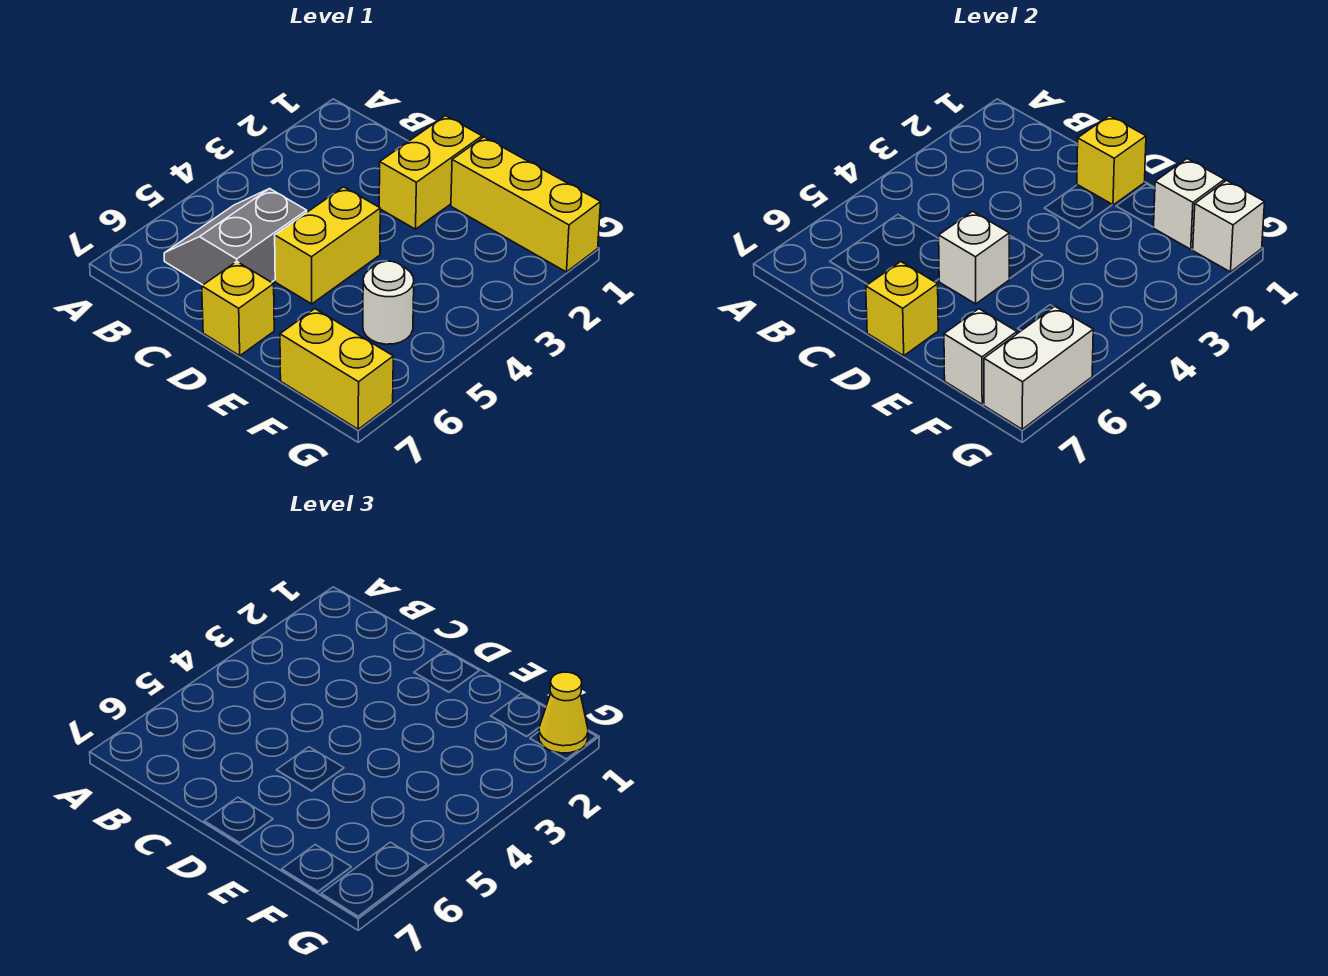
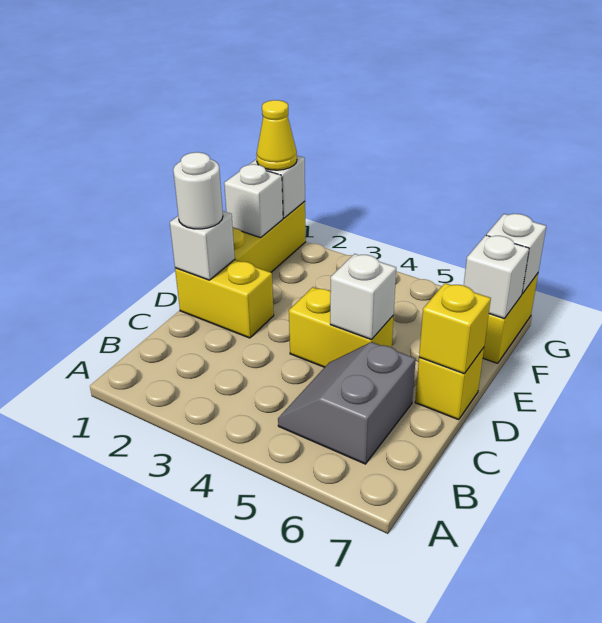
grey 2x2 slope [164,189,307,285] -> grey 2x2 slope turned to [278,342,416,464]
yellow 1x1 brick [1077,116,1146,205] -> white 1x1 brick [170,211,235,280]
white 1x1 round brick [363,261,414,344] -> white 1x1 round brick moved to [173,152,223,229]
white 1x2 brick [984,306,1093,429] -> white 1x1 brick [486,214,546,294]

